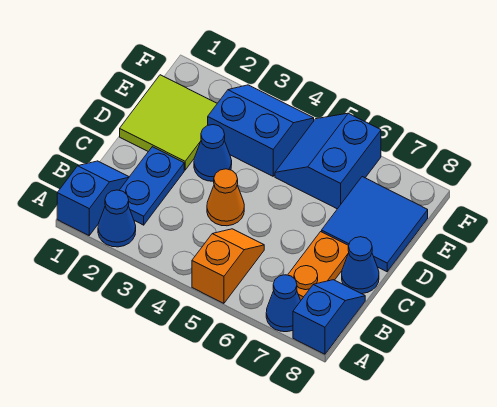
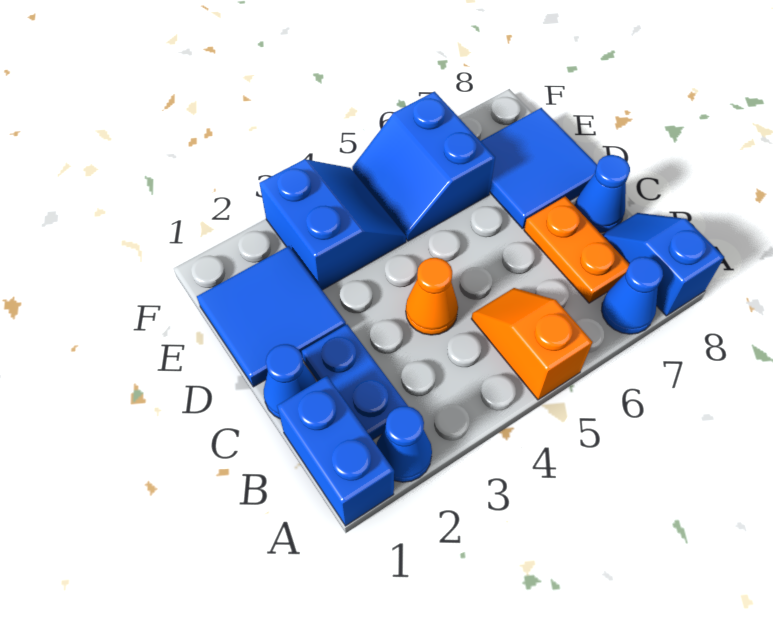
blue 1x2 slope [57,161,129,235] -> blue 1x2 brick [277,376,394,526]
lime 2x2 tile [120,75,217,170] -> blue 2x2 tile [197,246,346,387]
blue 1x1 cone [194,125,232,181] -> blue 1x1 cone moved to [264,344,316,419]
blue 2x2 slope [208,85,314,176] -> blue 2x2 slope turned to [259,159,406,290]

